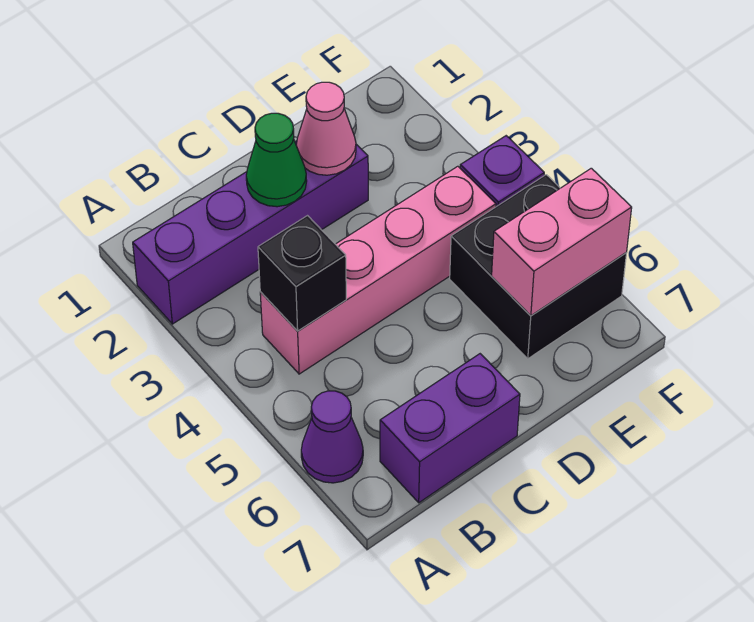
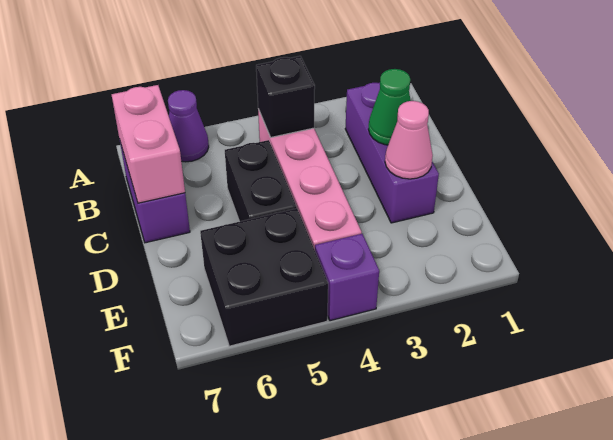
purple 1x4 brick [133,141,368,324] -> purple 1x3 brick [345,83,439,223]
none -> black 1x2 brick [225,140,297,222]
pink 1x2 brick [492,168,632,316] -> pink 1x2 brick moved to [112,85,185,203]

